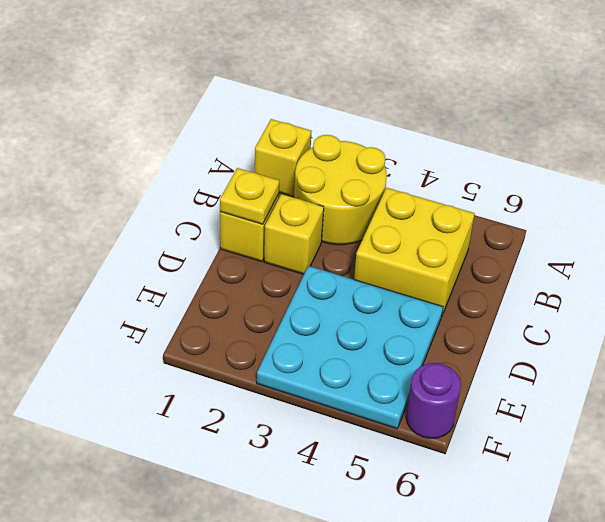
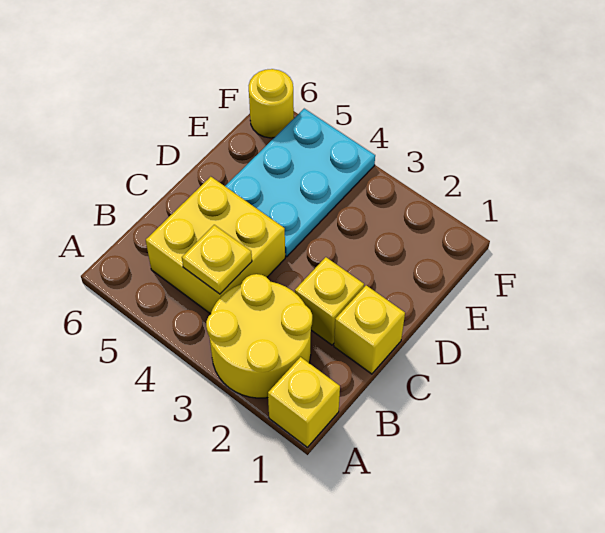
yellow 1x1 plate [220,168,279,224] -> yellow 1x1 plate moved to [182,225,252,294]
cyan 3x3 plate [257,266,443,429] -> cyan 2x3 plate [225,109,375,257]
purple 1x1 round brick [406,363,461,439] -> yellow 1x1 round brick [249,69,294,138]

